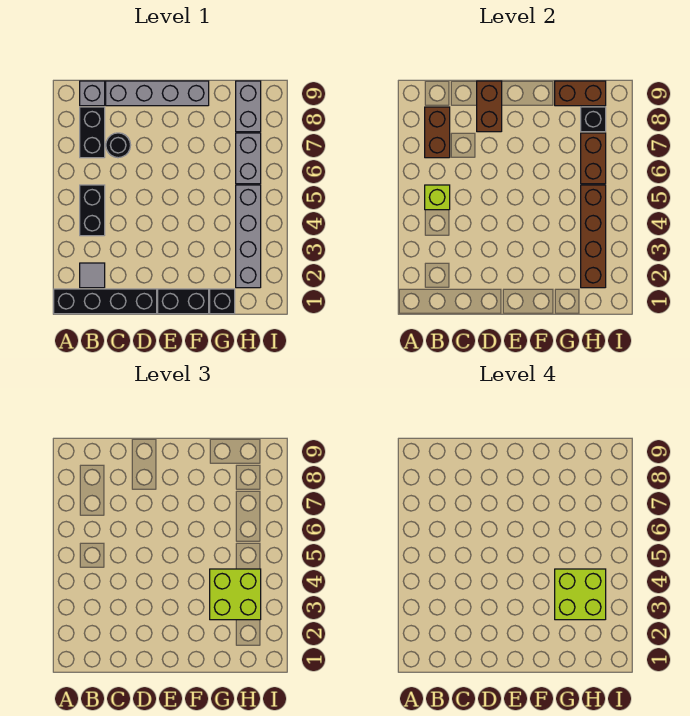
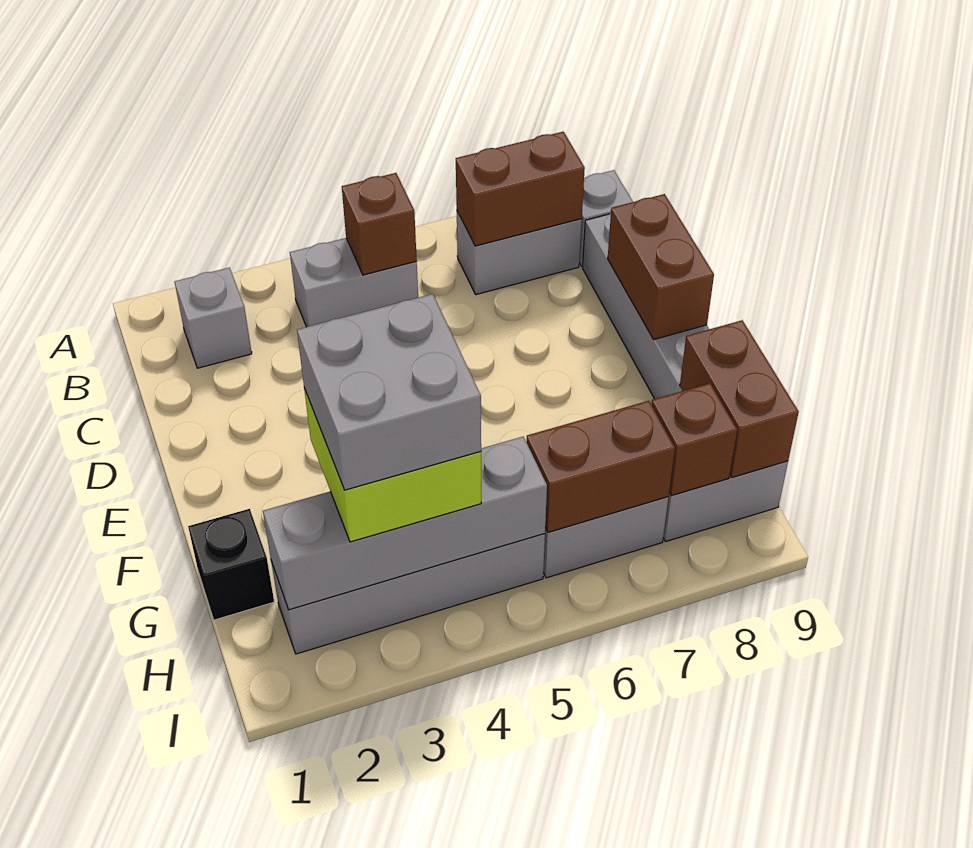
black 1x4 brick [54,289,157,314] -> none
grey 1x1 tile [80,263,105,288] -> grey 1x1 brick [175,268,252,368]
black 1x2 brick [80,185,105,236] -> grey 1x2 brick [290,238,418,327]
lime 1x1 brick [425,185,450,210] -> brown 1x1 brick [342,173,417,275]
black 1x2 brick [80,107,105,158] -> grey 1x2 brick [457,212,582,294]
black 1x1 round brick [106,133,131,158] -> none
brown 1x2 brick [477,81,502,132] -> brown 1x2 brick turned to [608,194,714,340]
black 1x2 brick [158,289,209,314] -> none
lime 2x2 brick [555,569,606,620] -> grey 2x2 brick [297,294,481,490]
brown 1x4 brick [581,185,606,288] -> grey 1x4 brick [263,437,547,610]
black 1x1 brick [581,107,606,132] -> brown 1x1 brick [652,383,737,495]

